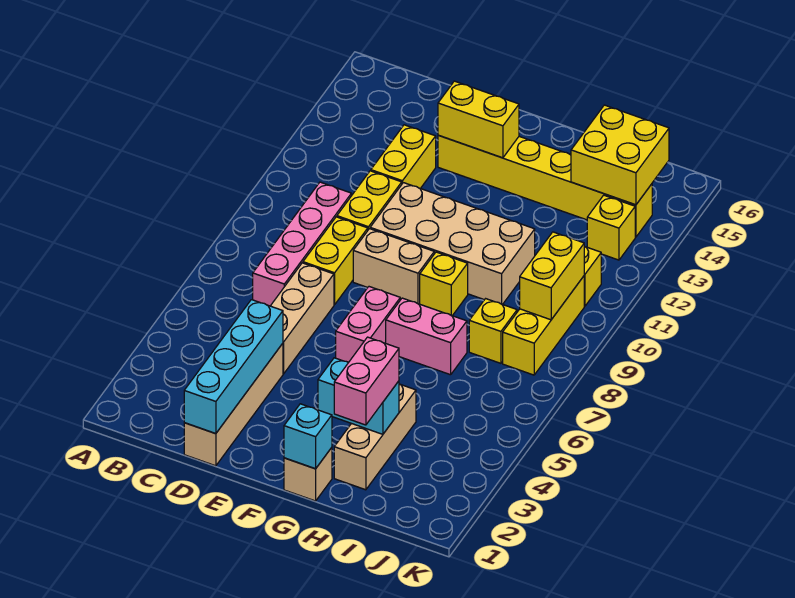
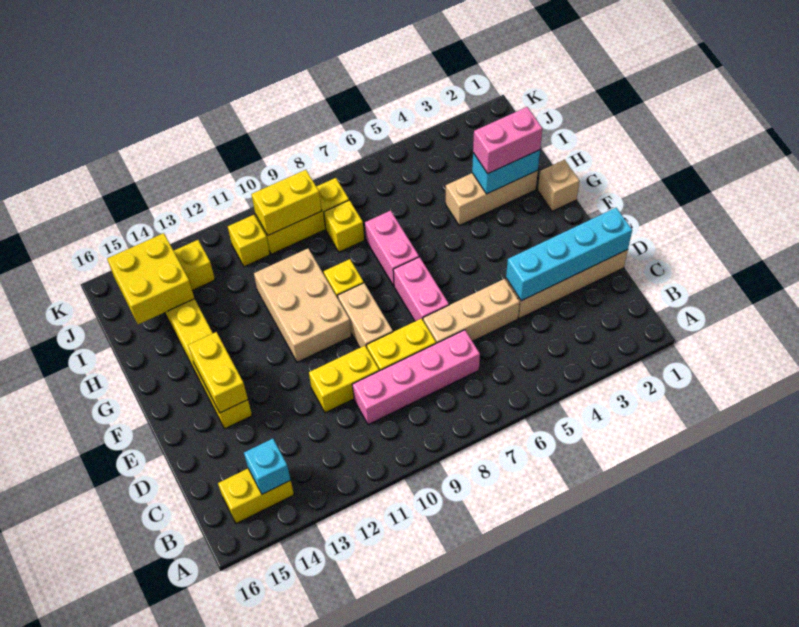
yellow 1x2 brick [371,125,436,188] -> yellow 1x2 brick moved to [218,469,294,524]
tan 2x4 brick [370,183,535,304] -> tan 2x3 brick [254,249,352,362]
pink 1x2 brick [336,287,400,363] -> pink 1x2 brick turned to [393,257,449,321]
cyan 1x1 brick [284,404,332,469] -> cyan 1x1 brick moved to [244,439,291,494]
cyan 1x2 brick [318,358,399,434] -> cyan 1x2 brick turned to [472,150,540,194]

